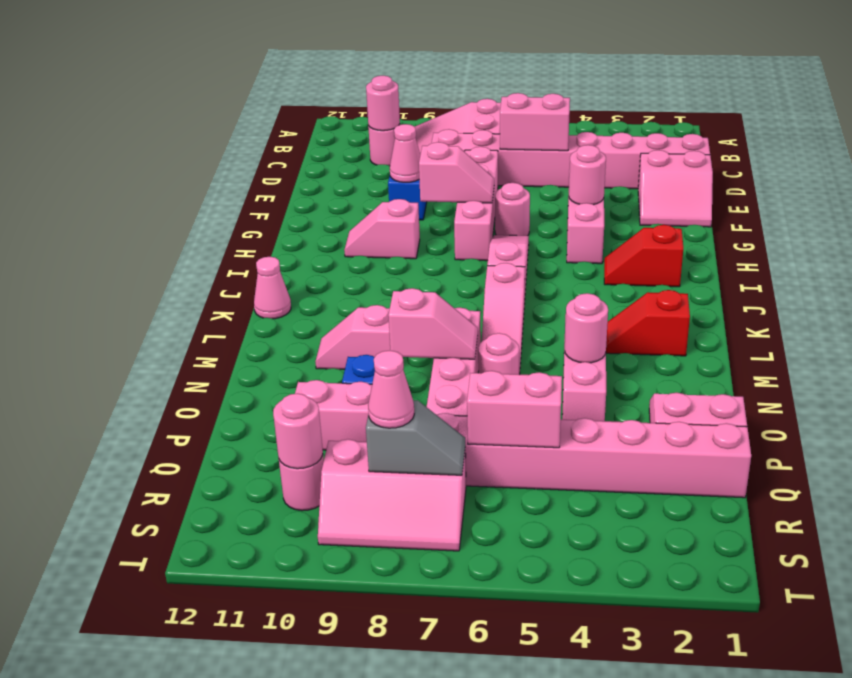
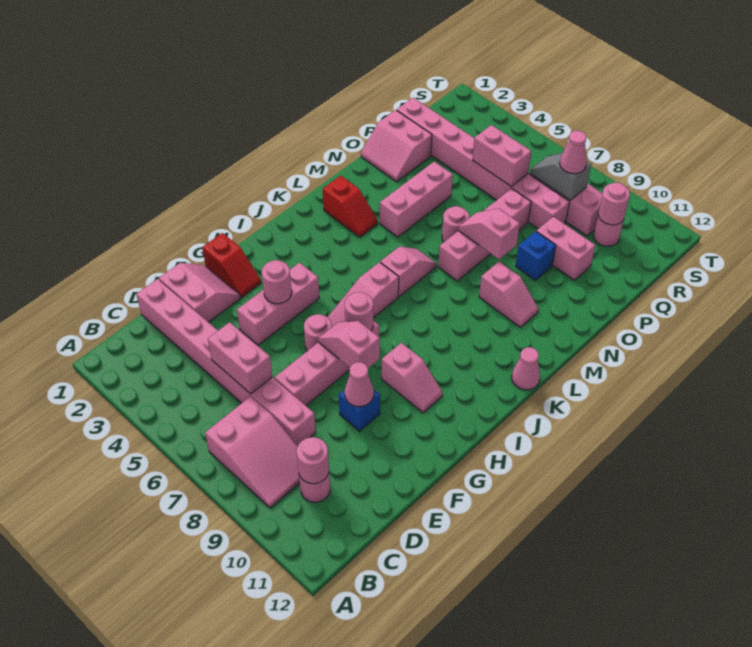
red 1x2 slope [604,225,683,287] -> red 1x2 slope moved to [202,233,261,297]
pink 1x3 slope [482,263,525,375] -> pink 1x2 slope [380,246,437,296]
pink 1x1 round brick [565,293,608,363] -> pink 1x1 round brick moved to [345,292,373,331]

